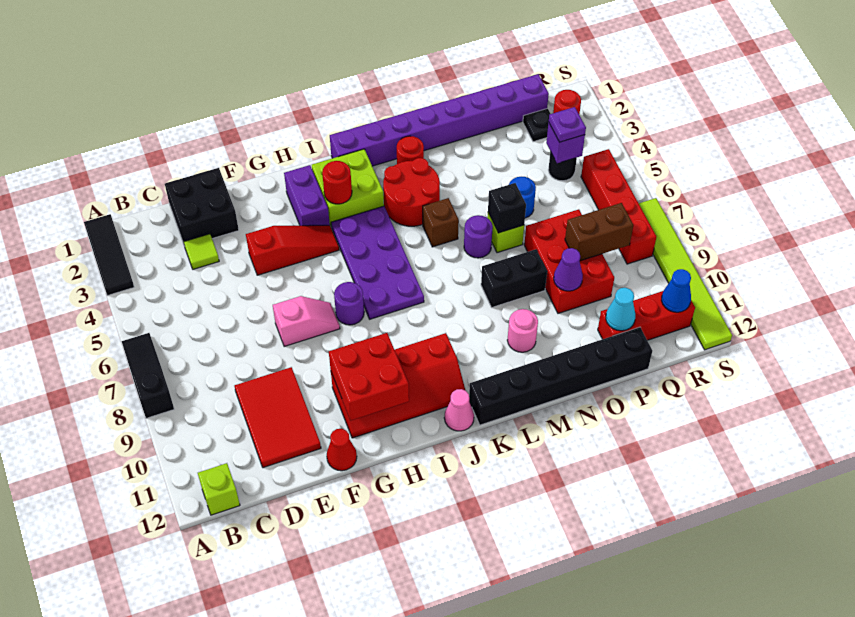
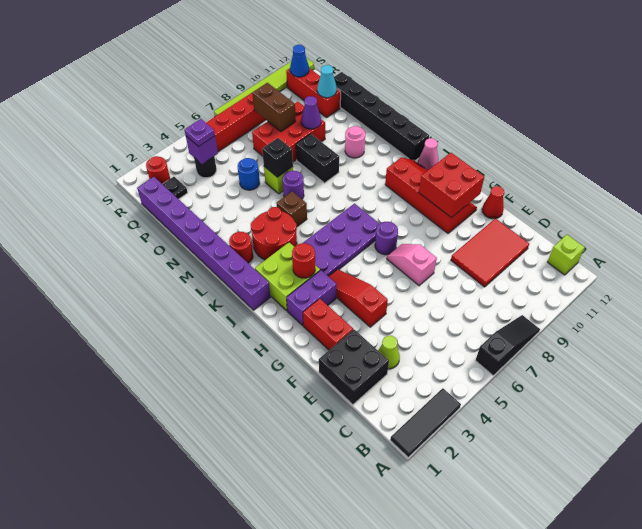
black 1x3 slope [122,333,174,418] -> black 1x3 slope turned to [476,315,540,376]
lime 1x1 tile [184,234,219,269] -> lime 1x1 cone [378,336,400,369]
none -> red 1x2 brick [303,299,353,350]

